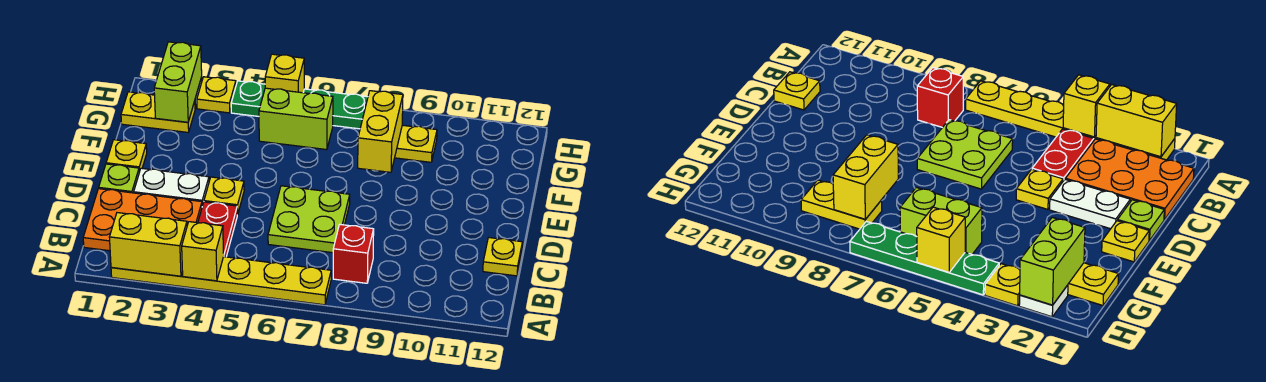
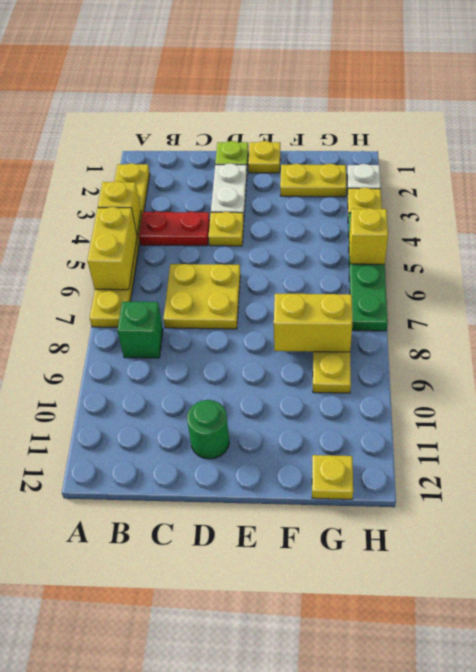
yellow 1x2 brick [109,213,187,276] -> yellow 1x2 brick moved to [87,207,137,290]
orange 2x3 plate [83,189,202,251] -> none
red 1x1 brick [333,225,374,283] -> green 1x1 brick [117,302,163,358]
lime 2x2 plate [268,186,350,253] -> yellow 2x2 plate [163,264,240,329]
yellow 1x1 plate [483,238,522,276] -> yellow 1x1 plate moved to [312,455,353,499]
none -> green 1x1 round brick [187,400,229,459]
yellow 1x2 plate [121,92,195,132] -> yellow 1x2 plate turned to [280,164,347,197]
lime 1x2 brick [154,42,202,122] -> none
lime 1x2 brick [259,88,333,150] -> none

